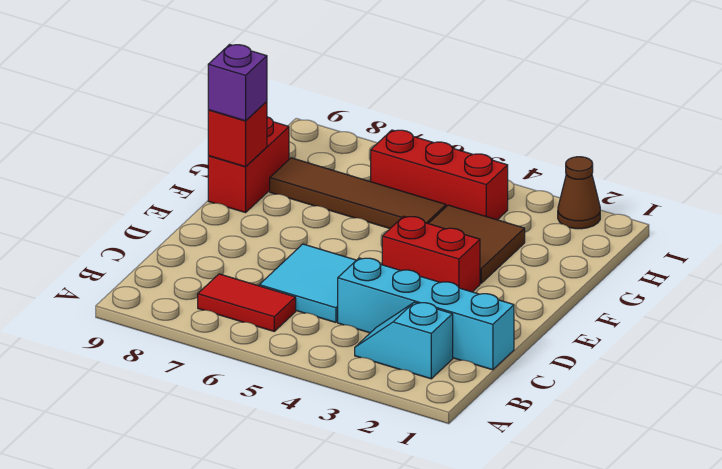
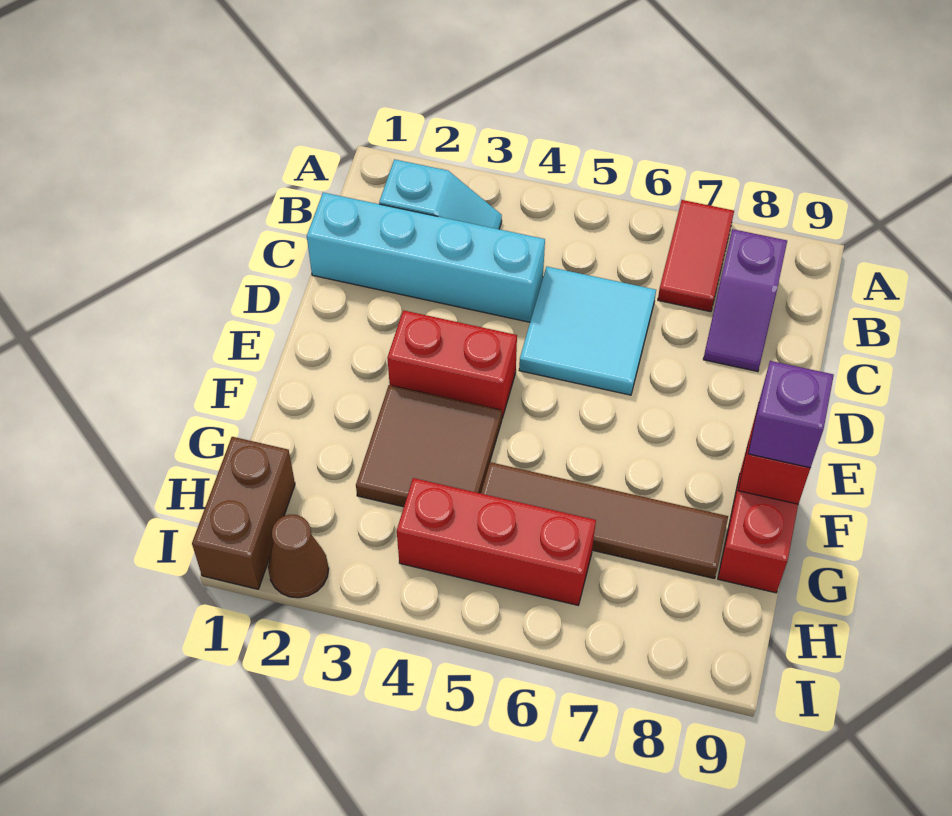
red 1x2 tile [198,274,296,331] -> red 1x2 tile turned to [658,200,734,312]
none -> purple 1x2 slope [703,229,787,372]
none -> brown 1x2 brick [192,437,295,589]

